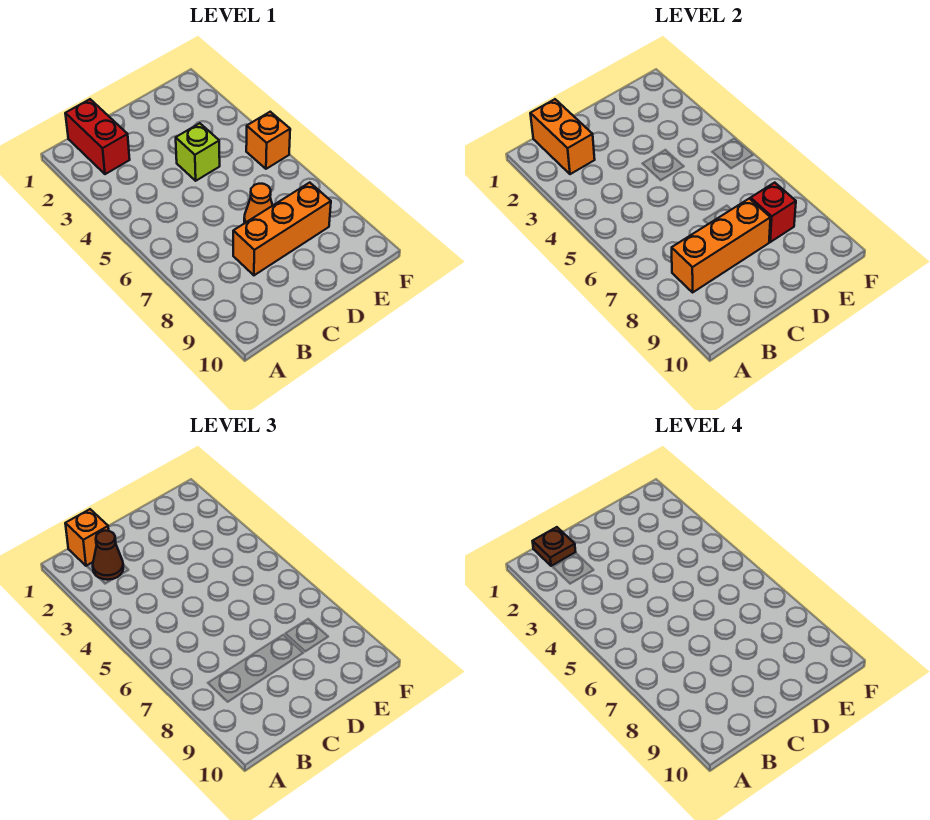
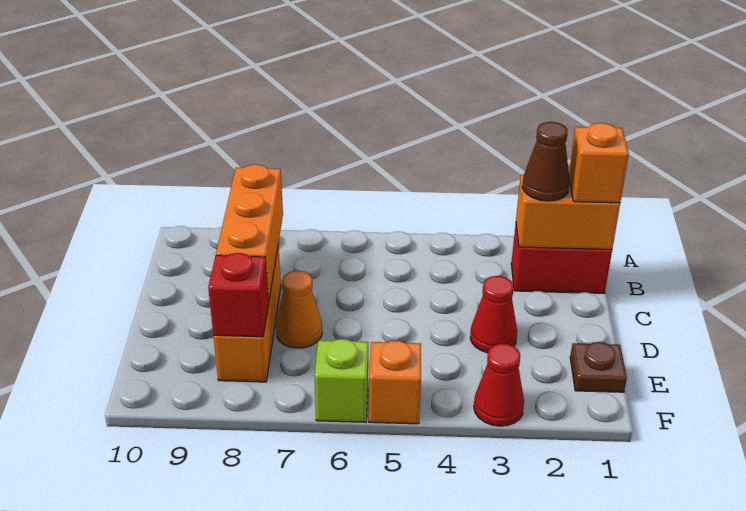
brown 1x1 plate [533,527,576,566] -> brown 1x1 plate moved to [570,342,627,392]
none -> red 1x1 cone [470,276,517,353]
lime 1x1 brick [176,123,220,181] -> lime 1x1 brick moved to [314,339,368,422]
none -> red 1x1 cone [474,344,524,426]

